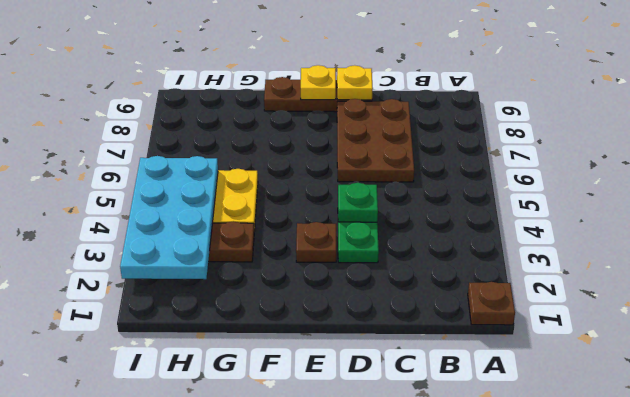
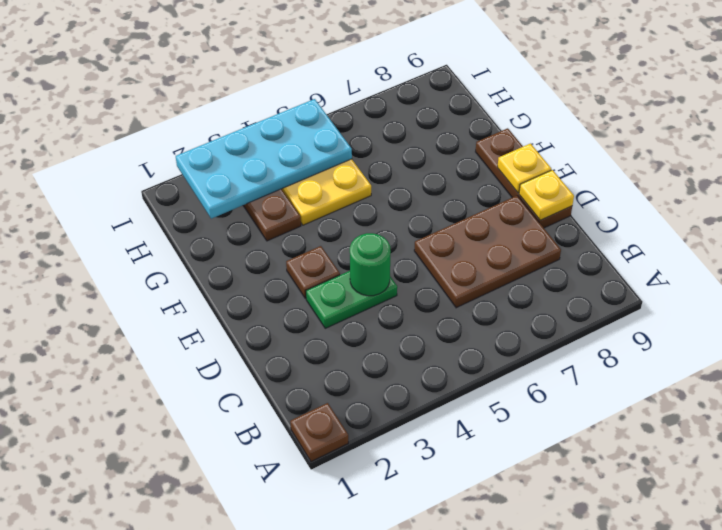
green 1x1 plate [338,183,378,222] -> green 1x1 round brick [350,233,391,296]

